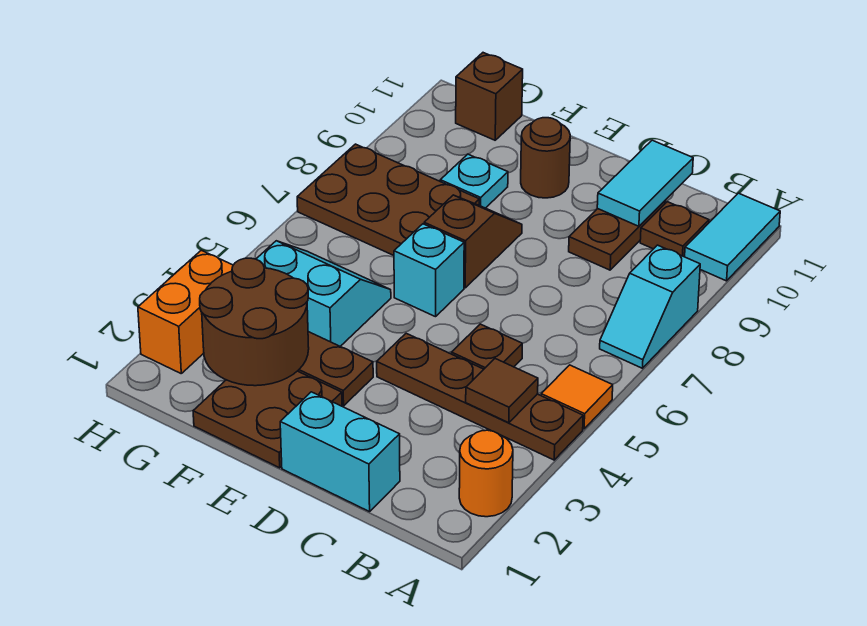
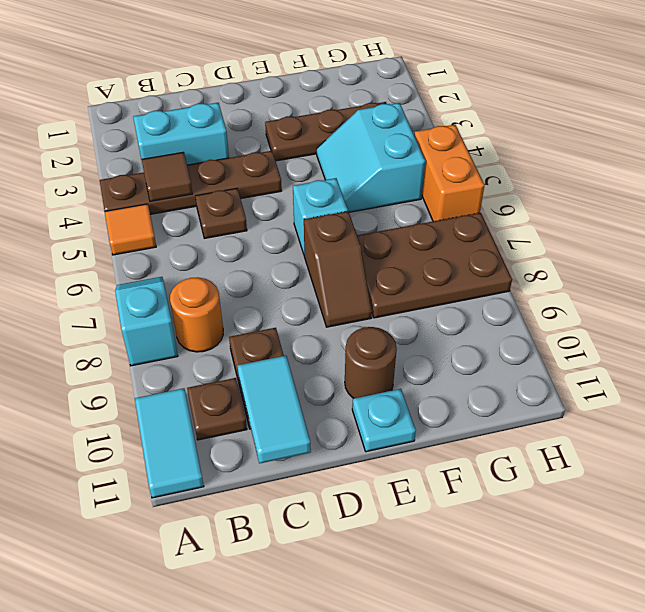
orange 1x1 round brick [459,430,513,517] -> orange 1x1 round brick moved to [170,277,223,352]
cyan 1x2 brick [280,392,400,512] -> cyan 1x2 brick moved to [133,103,229,165]
brown 2x2 plate [193,371,342,468] -> none
brown 2x2 round brick [200,258,309,386] -> none
cyan 2x2 slope [256,241,391,346] -> cyan 2x2 slope turned to [317,103,425,212]
cyan 1x1 plate [440,154,508,208] -> cyan 1x1 plate moved to [352,389,416,452]
brown 1x1 brick [456,53,523,140] -> none
orange 1x2 brick [138,250,233,373] -> orange 1x2 brick moved to [414,125,485,221]

